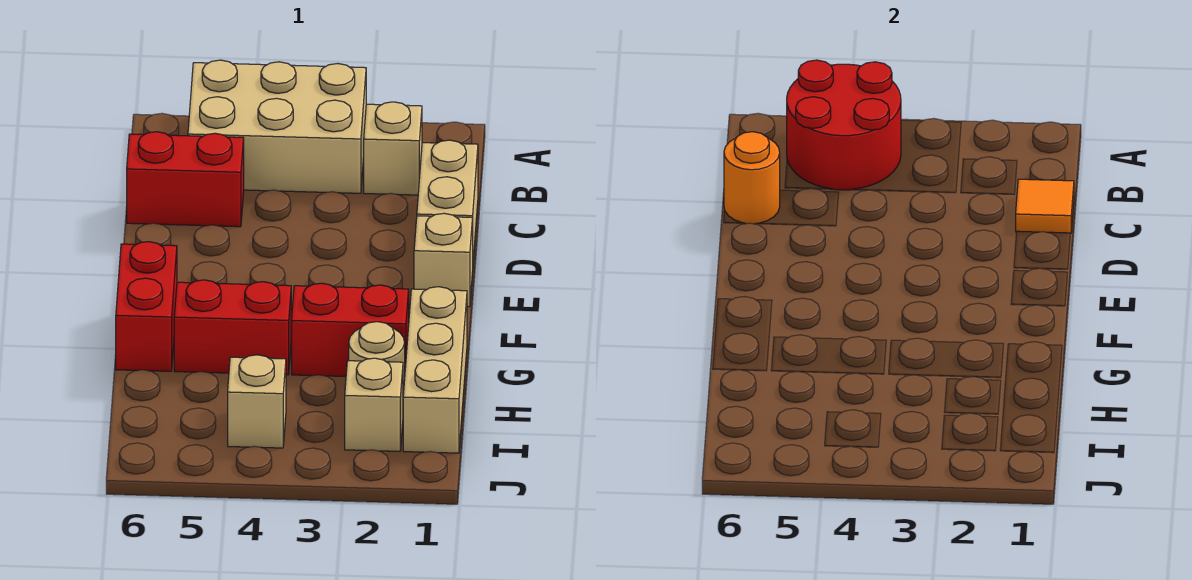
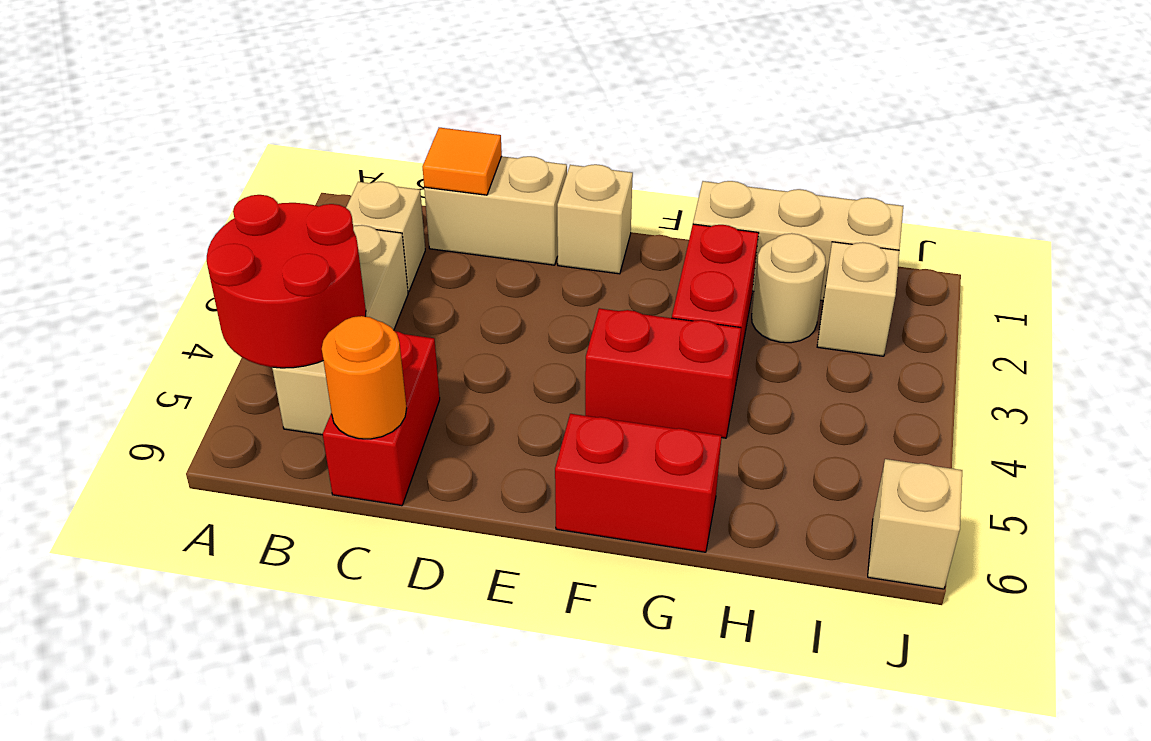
tan 2x3 brick [188,60,366,193] -> tan 1x3 brick [272,225,408,435]
red 1x2 brick [174,280,291,375] -> red 1x2 brick turned to [585,308,741,438]
tan 1x1 brick [228,355,286,448] -> tan 1x1 brick moved to [868,459,962,589]

